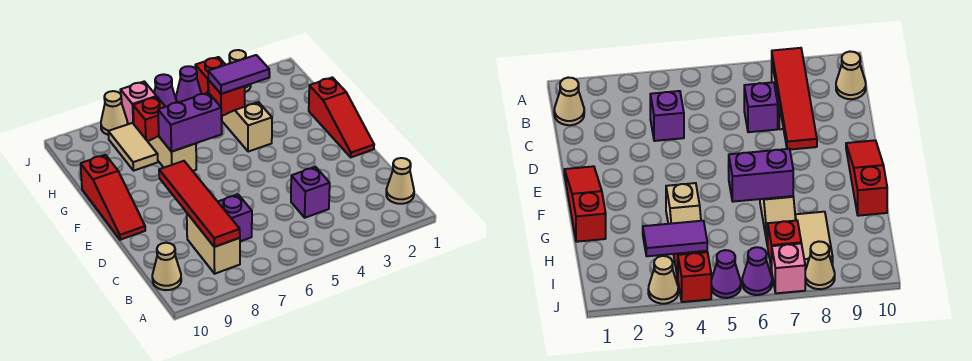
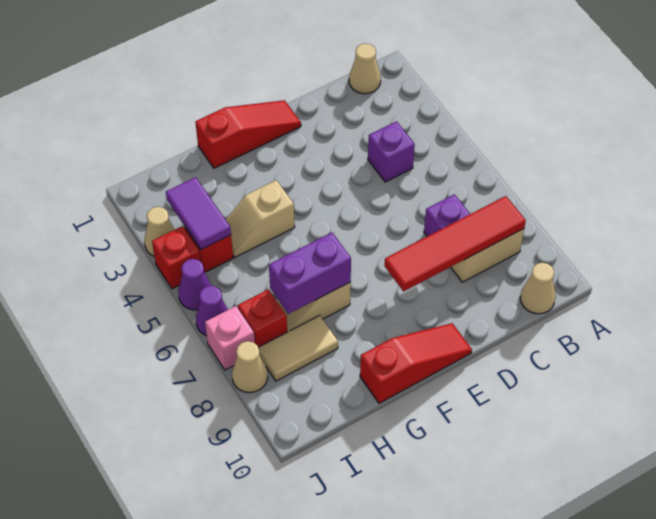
purple 1x2 brick [158,93,222,152] -> purple 1x2 brick turned to [269,233,351,314]

